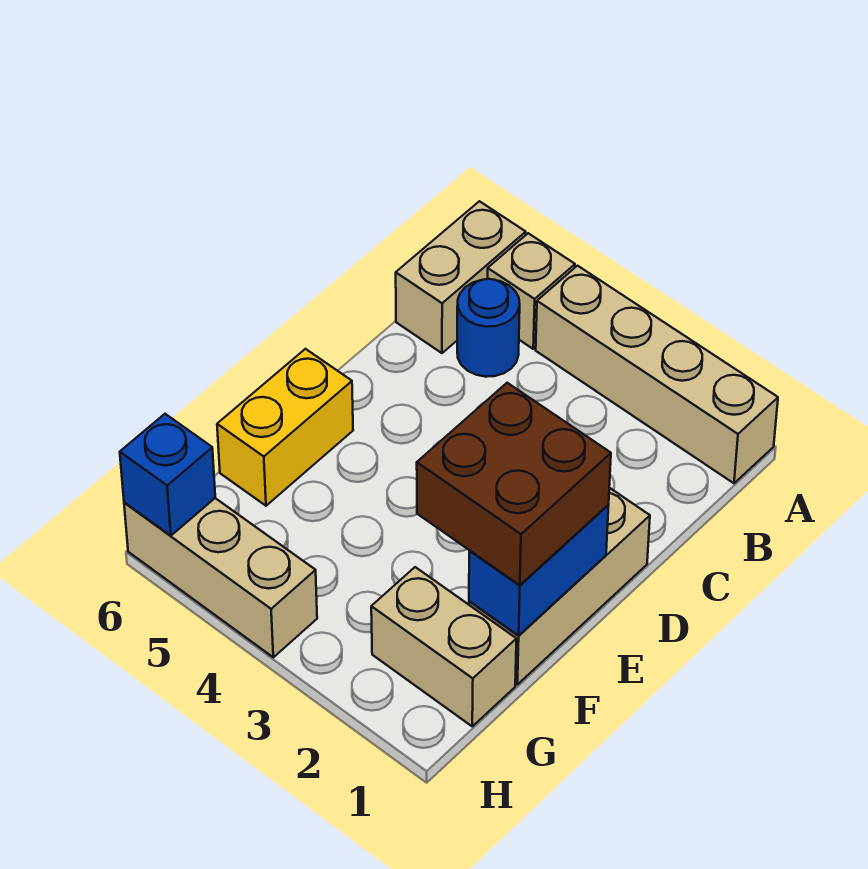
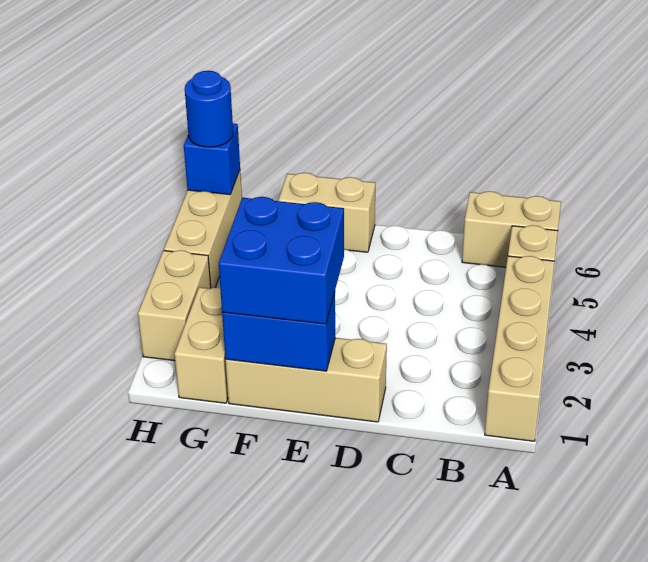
blue 1x1 round brick [457,279,520,377] -> blue 1x1 round brick moved to [185,71,233,147]
brown 2x2 brick [417,383,611,585] -> blue 2x2 brick [219,197,344,324]
yellow 1x2 brick [217,349,353,506] -> tan 1x2 brick [278,173,375,252]
none -> tan 1x2 brick [138,250,211,361]

